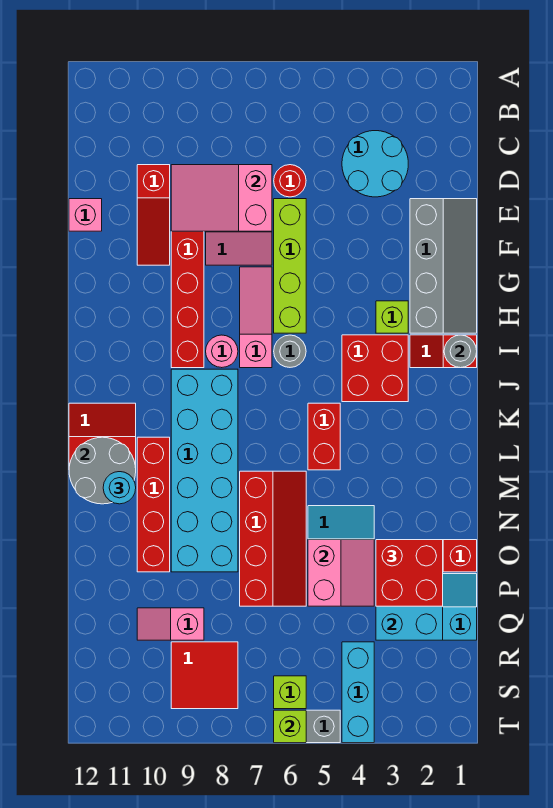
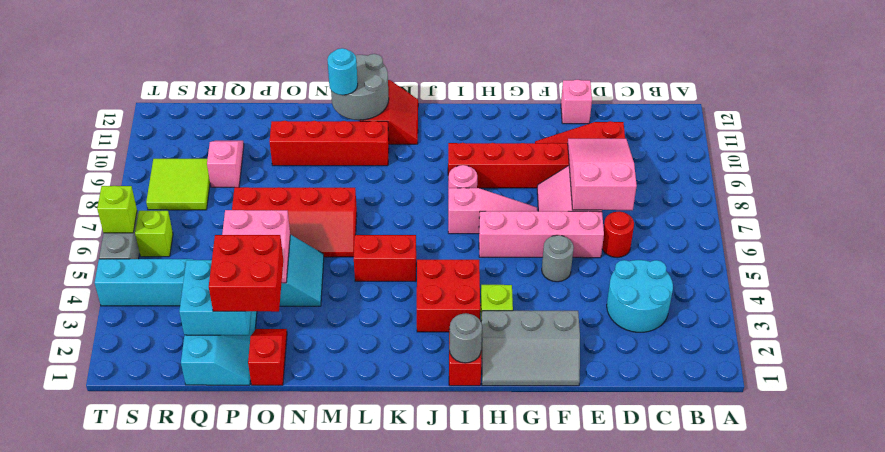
grey 2x4 slope [410,199,477,333] -> grey 2x3 slope [481,311,580,386]
lime 1x4 brick [274,199,306,333] -> pink 1x4 brick [479,211,604,258]
grey 1x1 round brick [274,335,306,367] -> grey 1x1 round brick moved to [542,235,574,282]
cyan 2x6 brick [171,369,238,572] -> none
red 2x2 tile [171,642,238,709] -> lime 2x2 tile [146,159,210,210]

